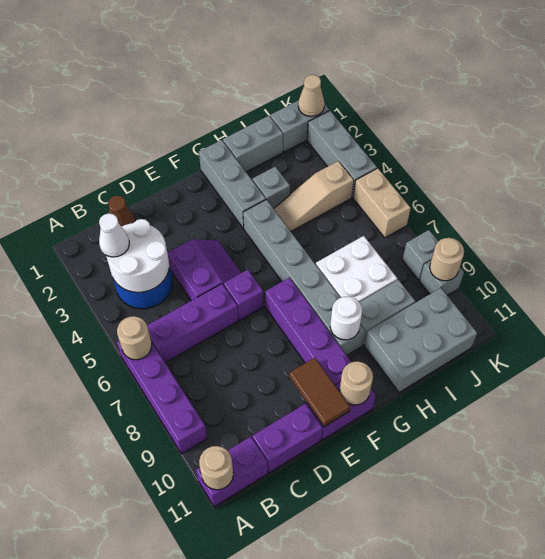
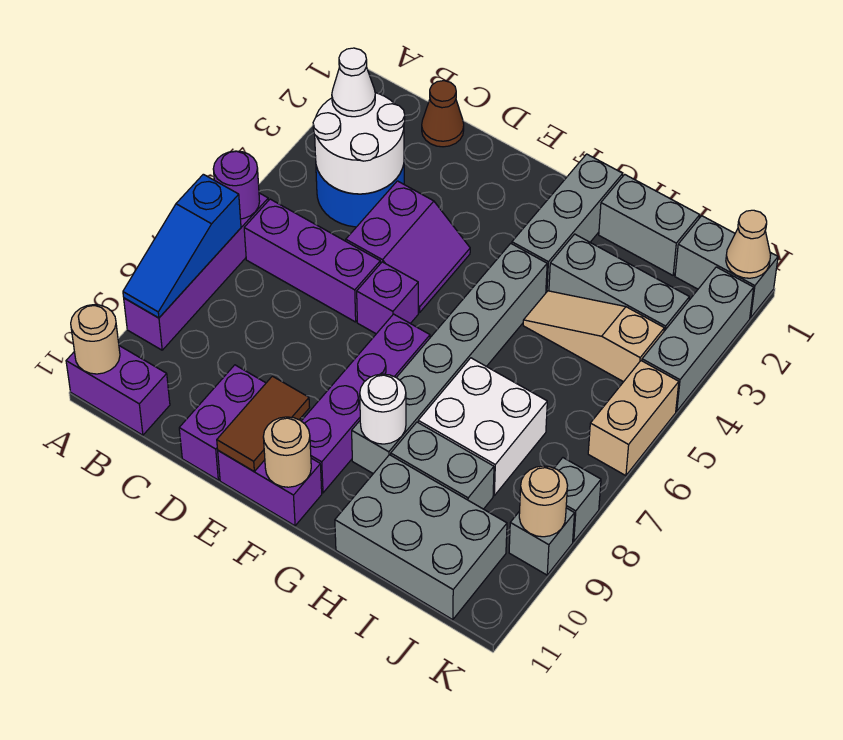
tan 1x1 round brick [117,316,152,360] -> purple 1x1 round brick [213,151,260,219]
none -> blue 1x3 slope [123,174,241,318]
purple 1x2 brick [252,404,323,473] -> purple 1x2 brick turned to [179,365,266,480]
grey 1x1 brick [252,167,290,209] -> grey 1x3 brick [549,234,689,331]

